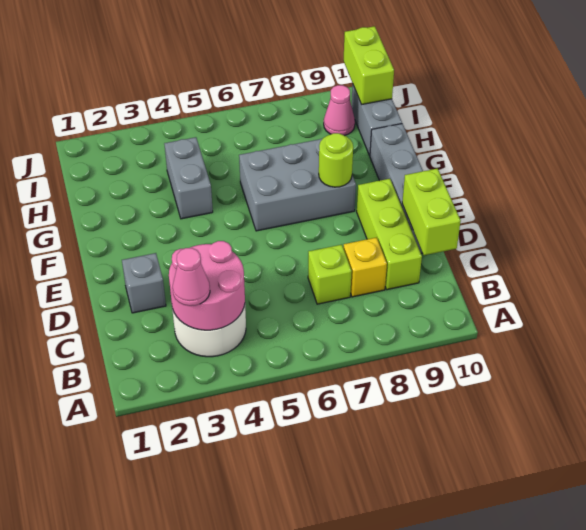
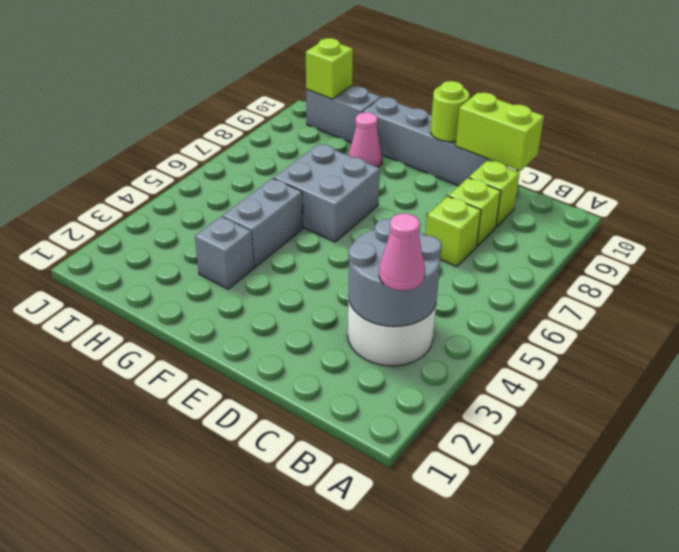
pink 2x2 round brick [169,241,245,330] -> grey 2x2 round brick [348,219,442,327]
yellow 1x1 brick [343,237,387,297] -> lime 1x1 brick [449,178,501,246]
lime 1x3 brick [357,179,422,290] -> lime 1x1 brick [469,160,520,227]
grey 1x1 brick [122,253,166,313] -> grey 1x1 brick moved to [195,217,254,289]
grey 2x3 brick [239,138,356,231] -> grey 2x2 brick [274,144,380,242]
lime 1x1 round brick [319,133,353,187] -> lime 1x1 round brick moved to [431,81,469,142]
grey 1x2 brick [164,137,213,219] -> grey 1x2 brick turned to [222,178,303,268]
pink 1x1 cone [324,85,355,136] -> pink 1x1 cone moved to [349,112,382,167]
lime 1x2 brick [343,26,394,104] -> lime 1x1 brick [306,38,353,99]

